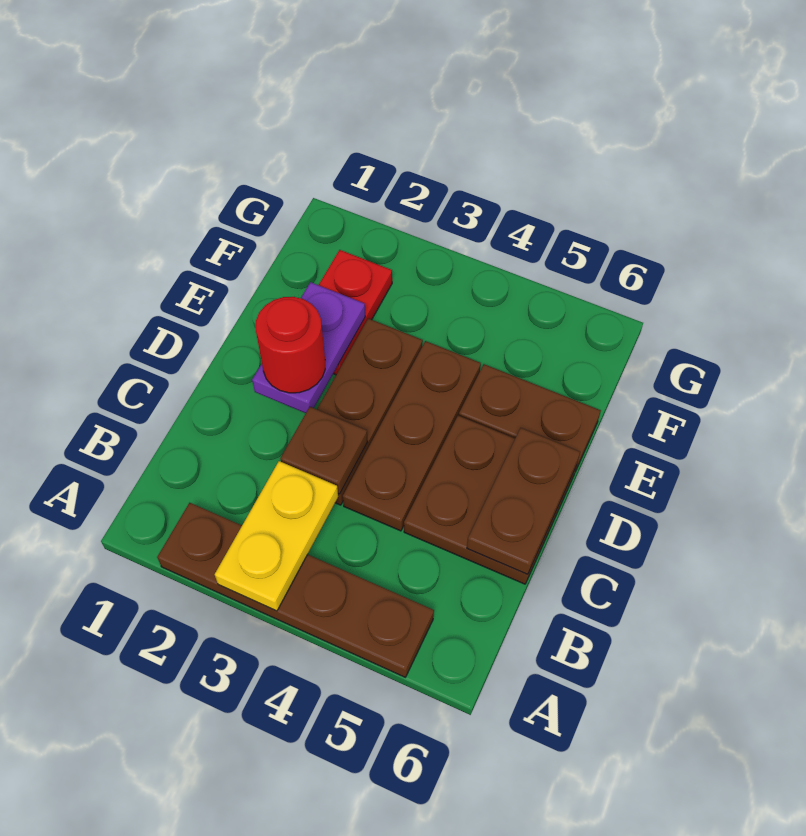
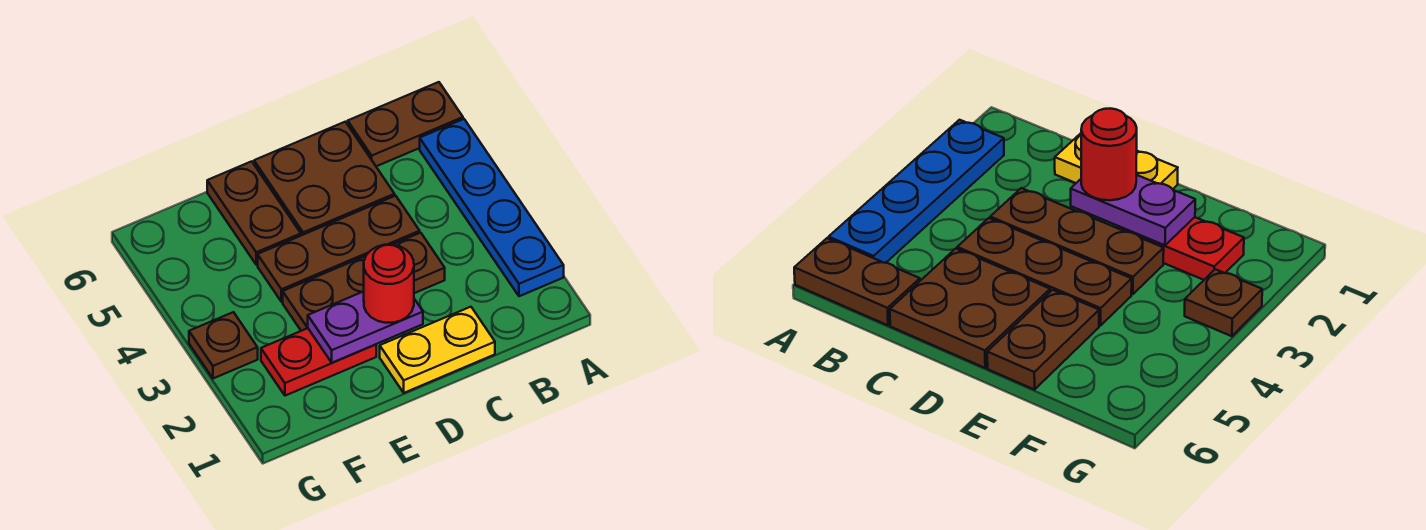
brown 1x4 plate [157,503,434,677] -> blue 1x4 plate [420,119,564,296]
yellow 1x2 plate [215,461,338,611] -> yellow 1x2 plate moved to [380,307,495,393]
brown 1x1 plate [280,407,368,494] -> brown 1x1 plate moved to [189,312,258,378]
brown 1x2 plate [467,428,580,574] -> brown 1x2 plate moved to [348,82,463,166]

